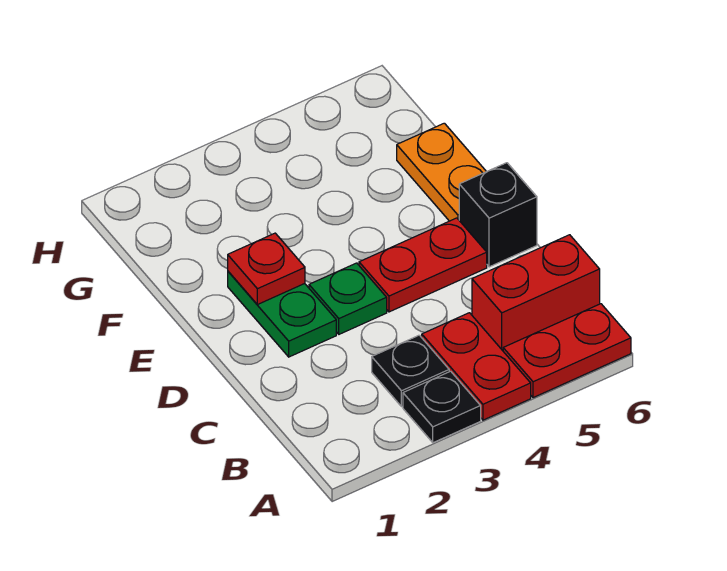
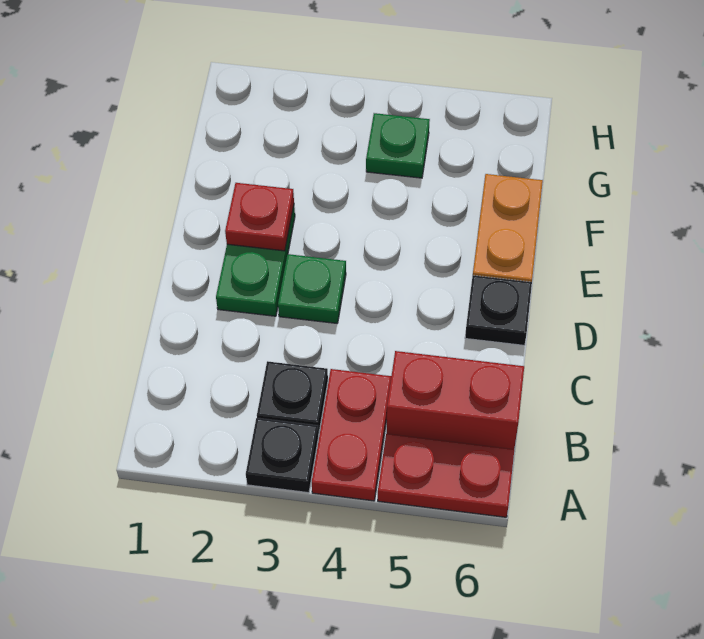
red 1x2 plate [359,218,487,312] -> none
black 1x1 brick [459,163,537,267] -> black 1x1 plate [465,275,532,345]
none -> green 1x1 plate [366,113,430,178]

